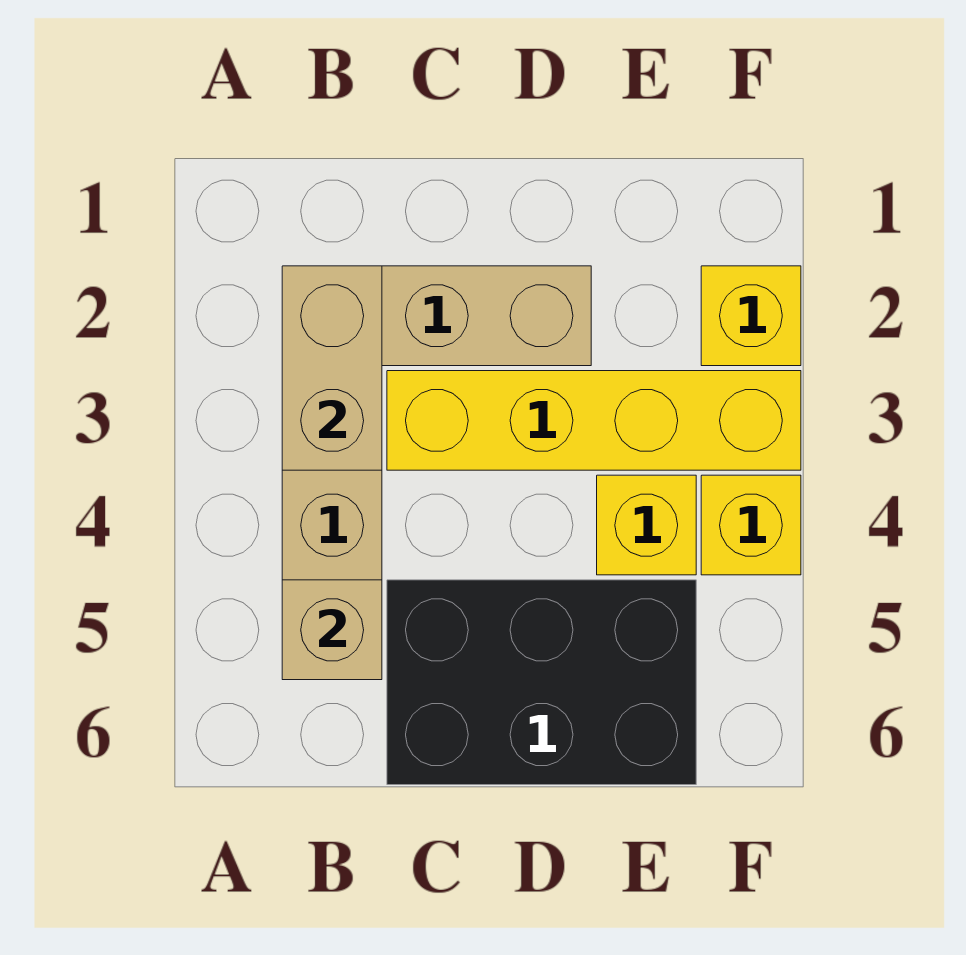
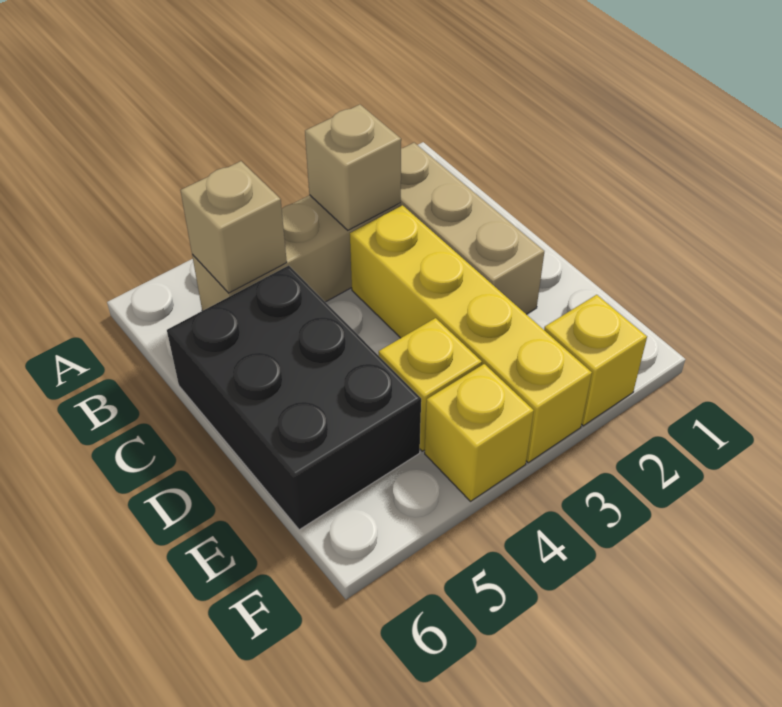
tan 1x2 brick [282,266,382,470] -> tan 1x1 brick [305,105,401,230]

